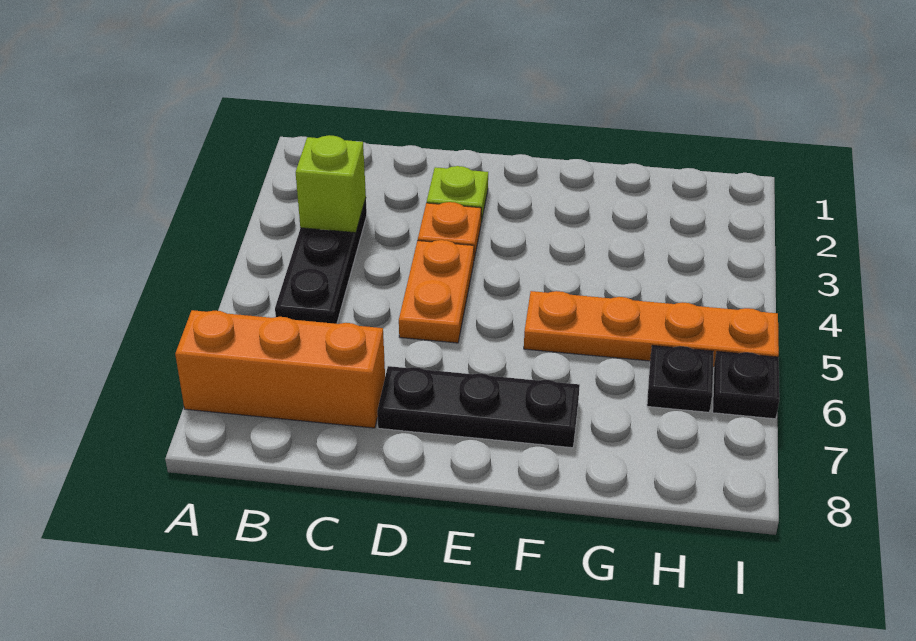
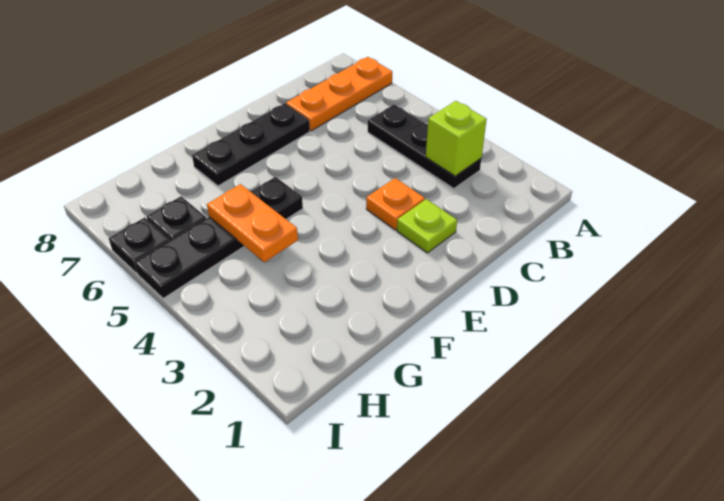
orange 1x3 brick [175,310,385,428] -> orange 1x3 plate [286,57,392,131]
orange 1x2 plate [399,240,474,343] -> orange 1x2 plate moved to [207,184,298,262]
orange 1x4 plate [524,291,779,367] -> black 1x4 plate [135,177,303,298]

